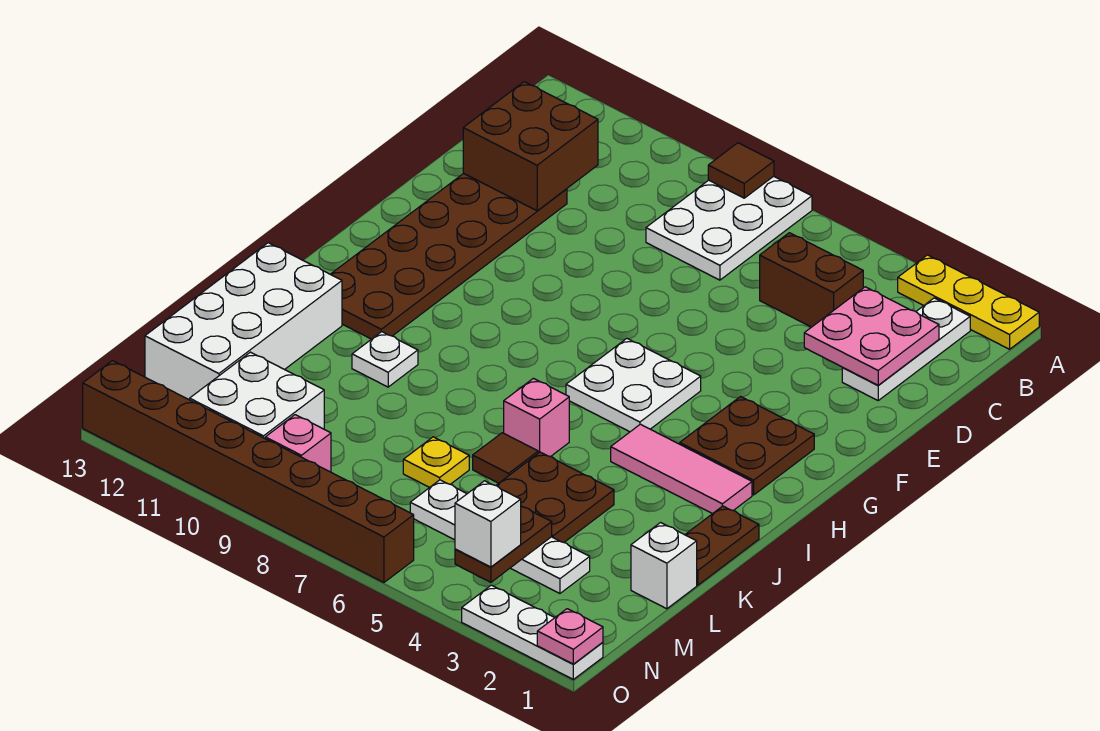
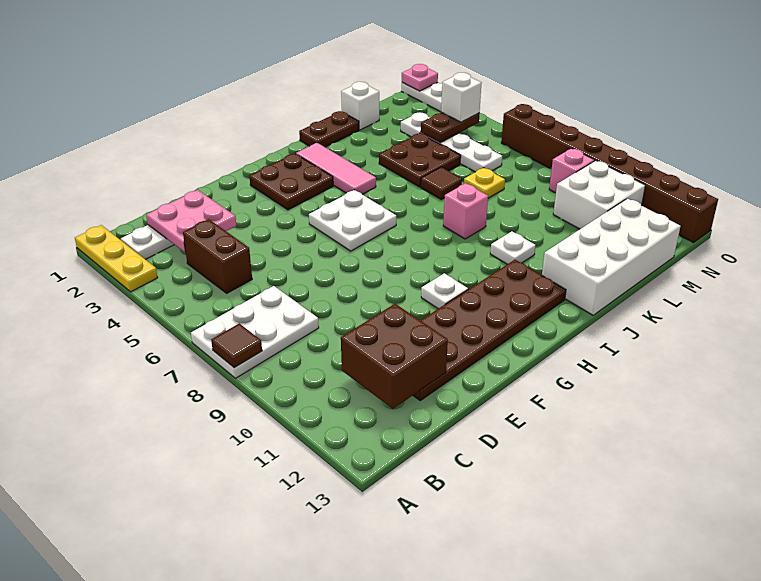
none -> white 1x1 plate [421,273,468,309]
pink 1x1 brick [504,378,569,457] -> pink 1x1 brick moved to [443,183,488,239]

